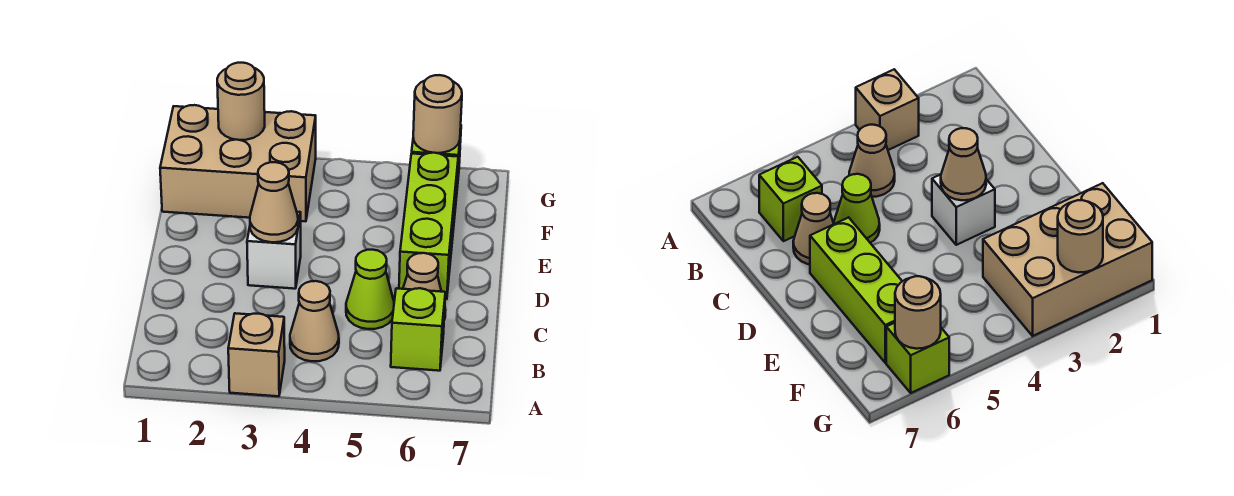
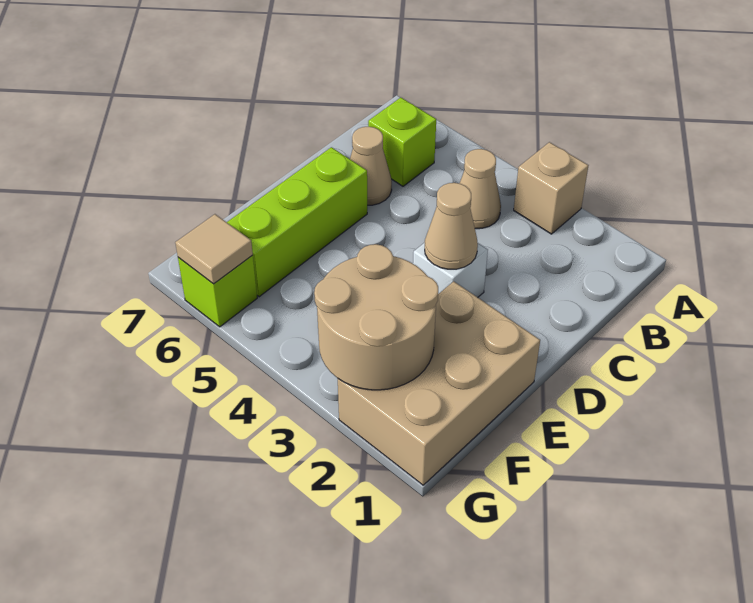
lime 1x1 cone [346,250,394,329] -> none
tan 2x3 brick [160,105,316,221] -> tan 2x3 brick turned to [338,281,540,485]
tan 1x1 round brick [217,63,265,140] -> tan 2x2 round brick [314,244,438,390]
tan 1x1 round brick [413,75,462,153] -> tan 1x1 tile [175,214,253,284]

